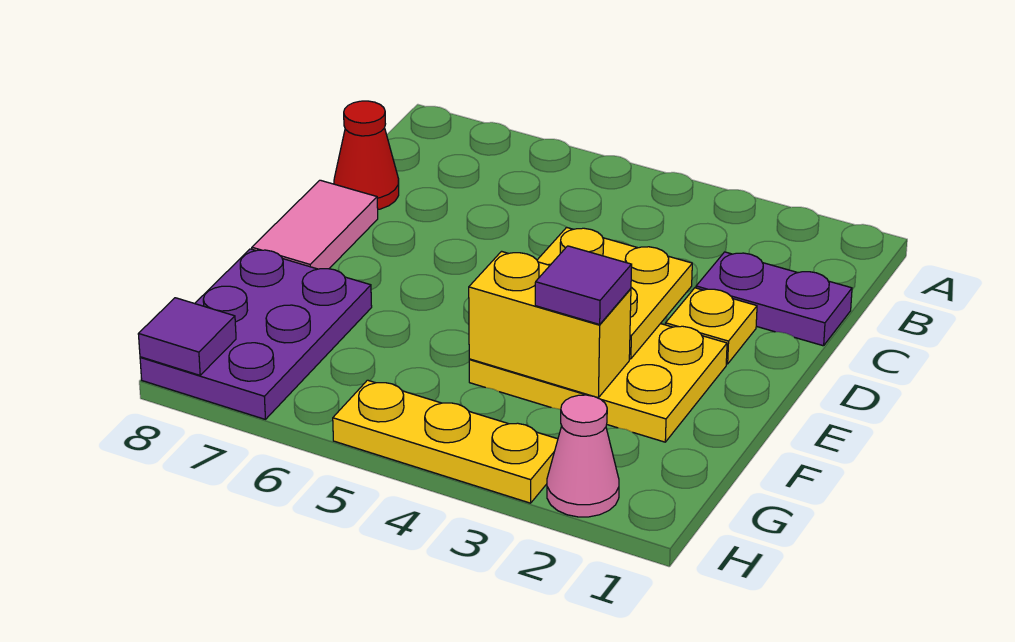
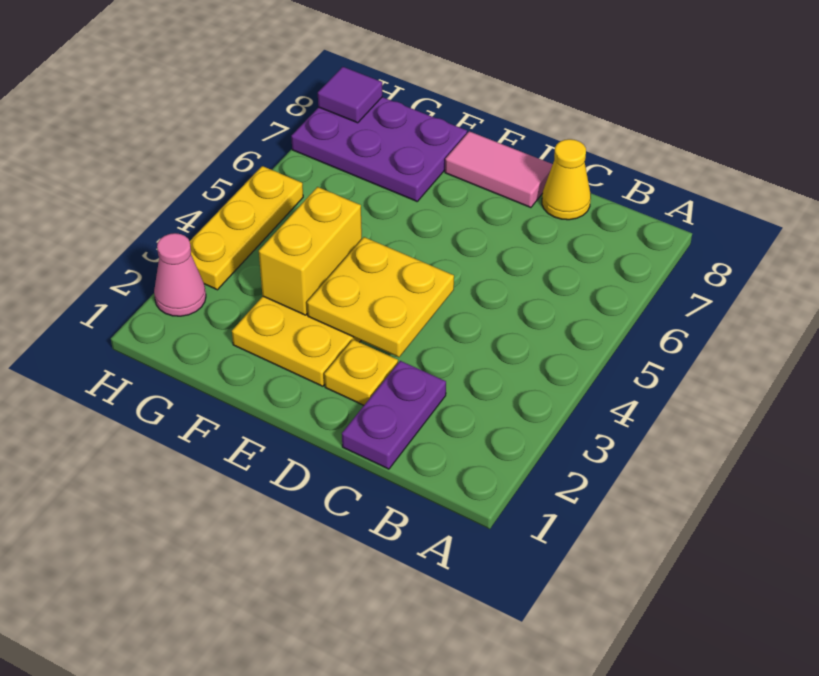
red 1x1 cone [334,101,399,209] -> yellow 1x1 cone [542,139,591,220]
purple 1x1 tile [535,246,632,324] -> none

